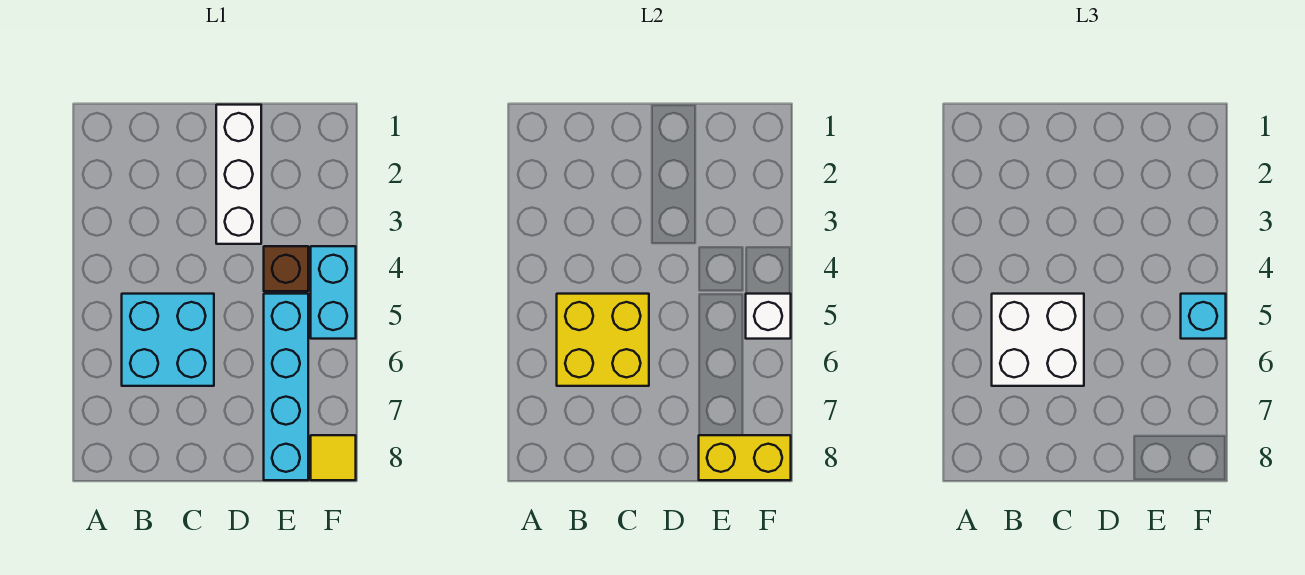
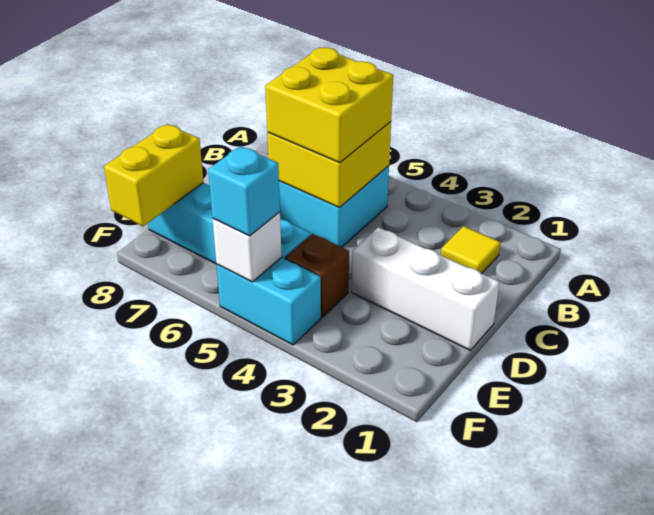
white 2x2 brick [992,294,1084,386] -> yellow 2x2 brick [265,47,393,163]
yellow 1x1 tile [311,435,356,480] -> yellow 1x1 tile moved to [441,226,501,274]

